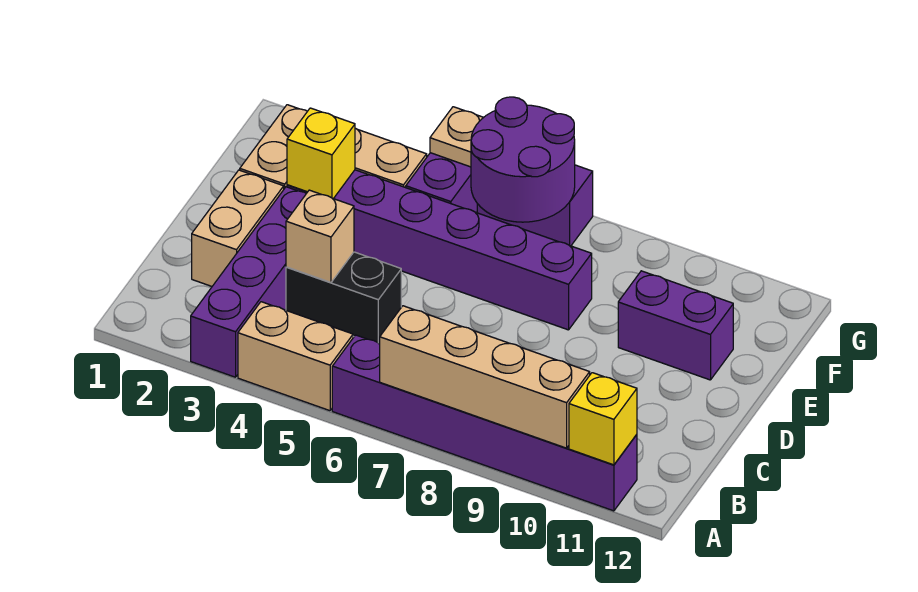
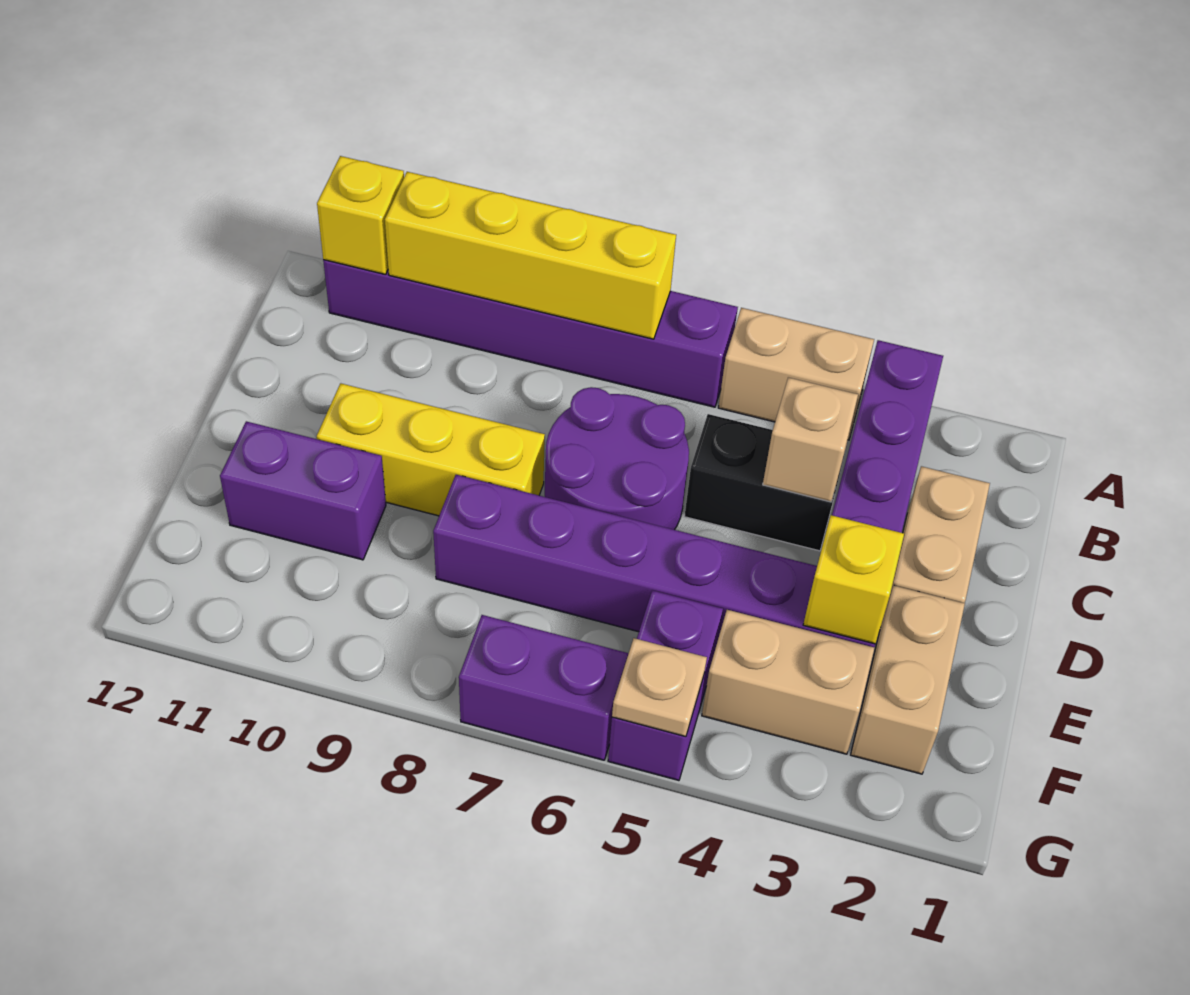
tan 1x4 brick [380,306,590,448] -> yellow 1x4 brick [385,172,676,339]
none -> yellow 1x3 brick [317,383,545,516]
purple 2x2 round brick [471,97,575,222] -> purple 2x2 round brick moved to [545,387,689,530]

